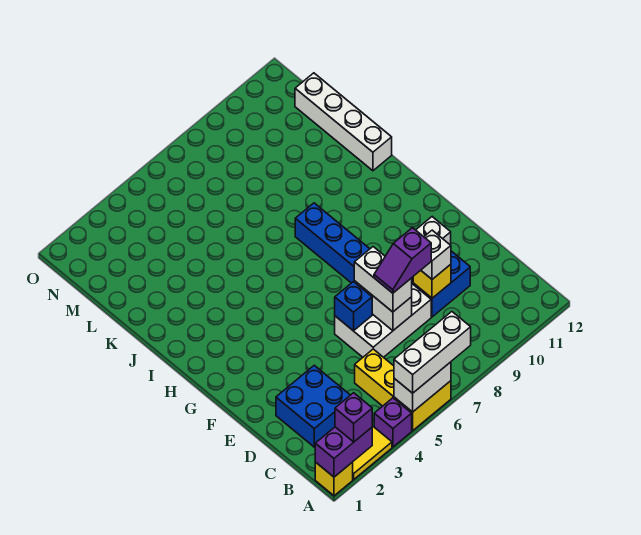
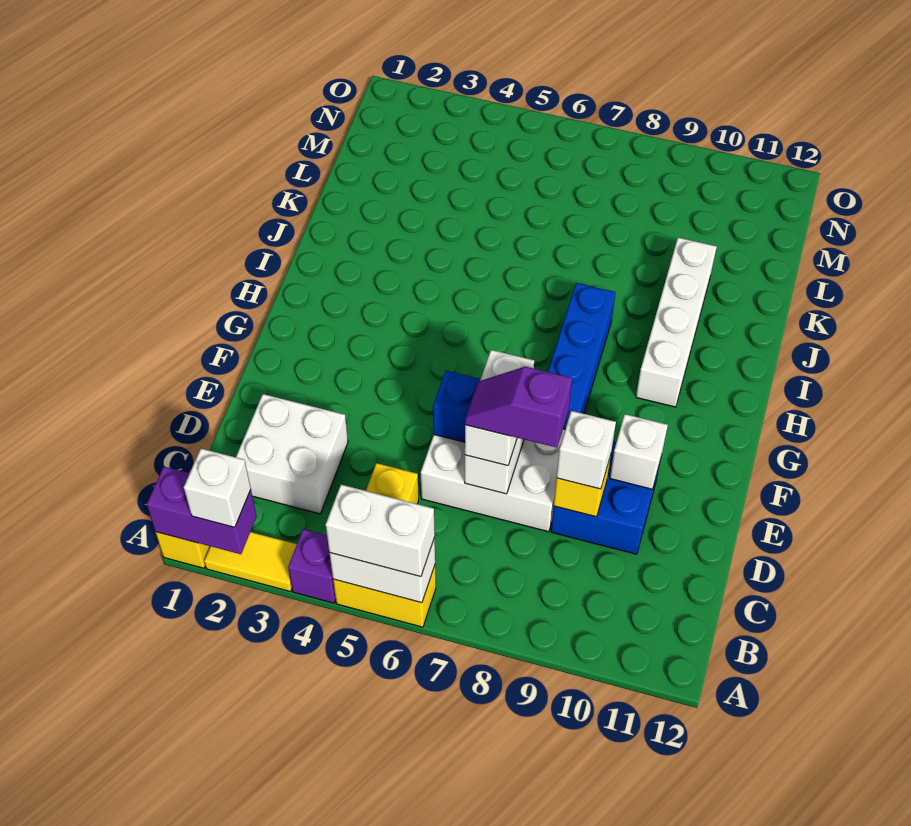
purple 1x1 brick [335,393,372,442] -> white 1x1 brick [184,449,251,527]
white 1x3 brick [394,312,471,393] -> white 1x2 brick [326,485,435,577]
blue 2x2 brick [276,365,350,447] -> white 2x2 brick [236,394,348,514]
white 1x4 brick [295,73,392,171] -> white 1x4 brick moved to [636,238,717,407]

